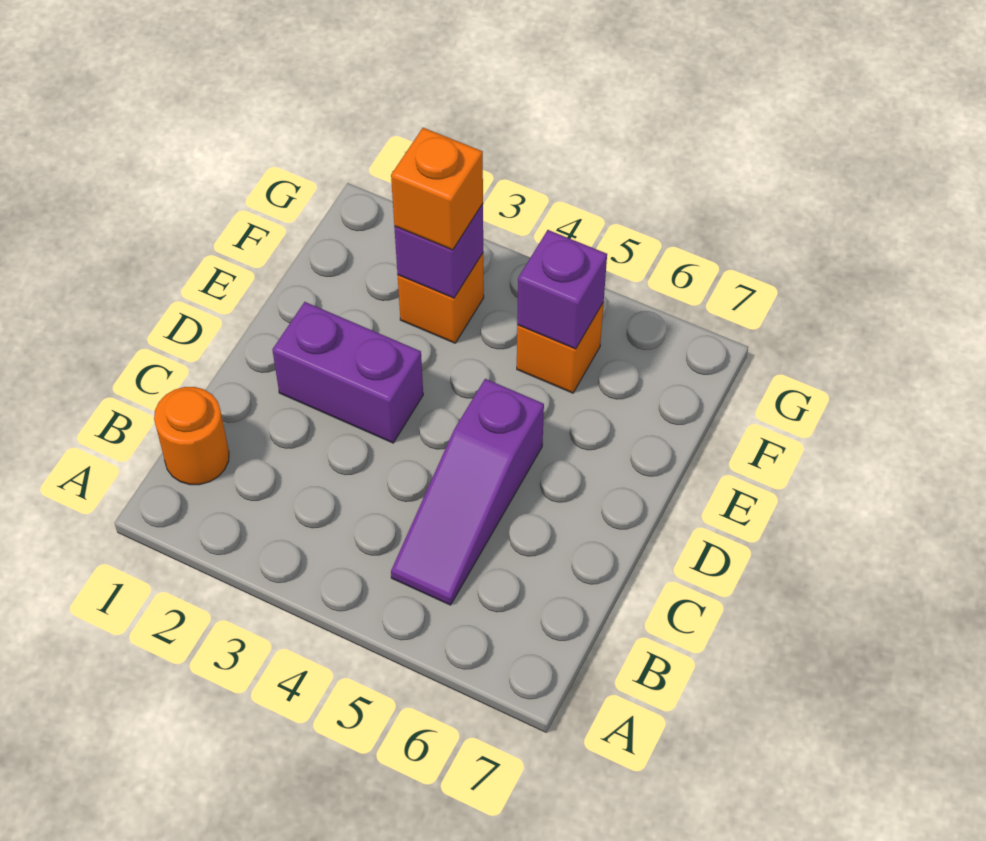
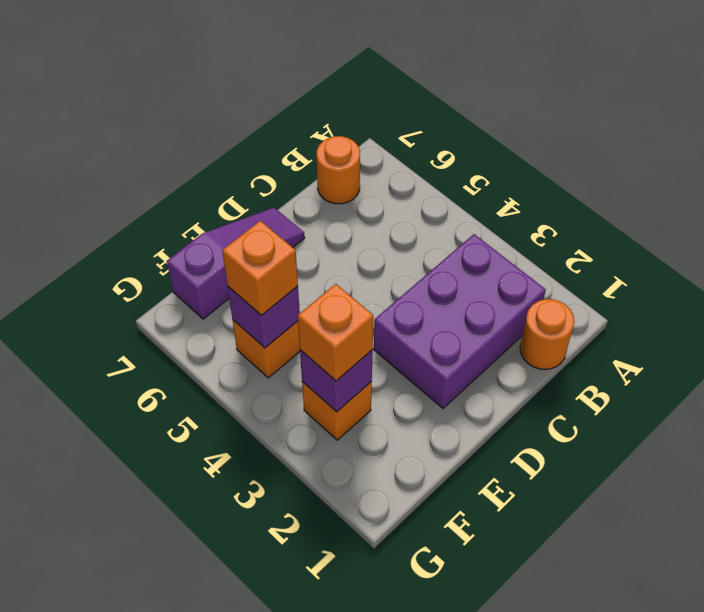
purple 1x3 slope [391,379,544,605] -> purple 1x3 slope moved to [167,208,305,319]
none -> orange 1x1 round brick [317,136,360,204]
purple 1x2 brick [272,302,423,443] -> purple 2x3 brick [374,234,546,408]
none -> orange 1x1 brick [222,221,298,315]

